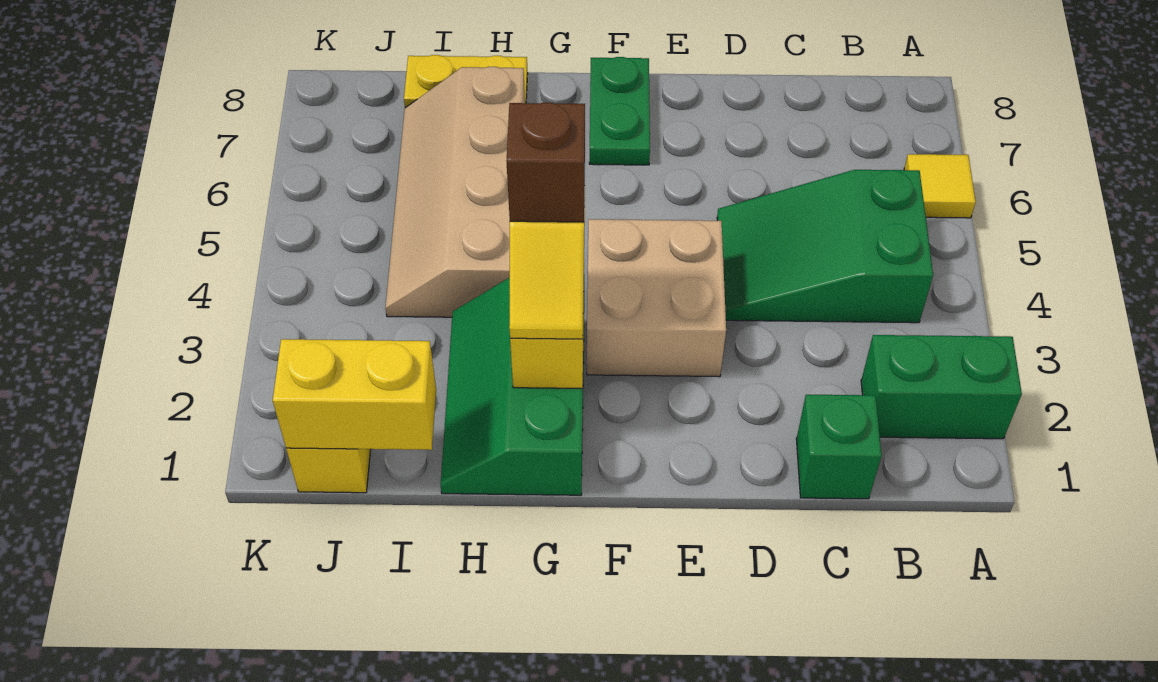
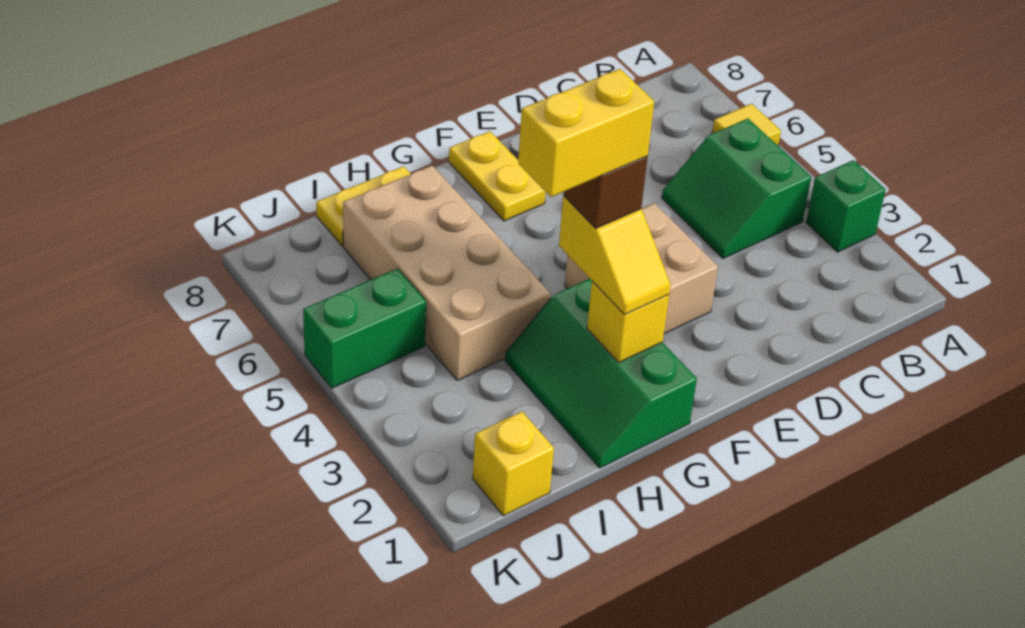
green 1x2 brick [861,335,1022,439] -> green 1x2 brick moved to [303,269,426,388]
green 2x3 slope [717,170,933,323] -> green 2x2 slope [662,119,811,258]
green 1x1 brick [796,395,882,499] -> green 1x1 brick moved to [806,160,886,252]
green 1x2 plate [589,57,650,165] -> yellow 1x2 plate [449,131,546,221]
tan 2x4 slope [385,67,525,317] -> tan 2x4 brick [343,166,551,380]
yellow 1x2 brick [273,339,436,450] -> yellow 1x2 brick moved to [518,69,654,197]

